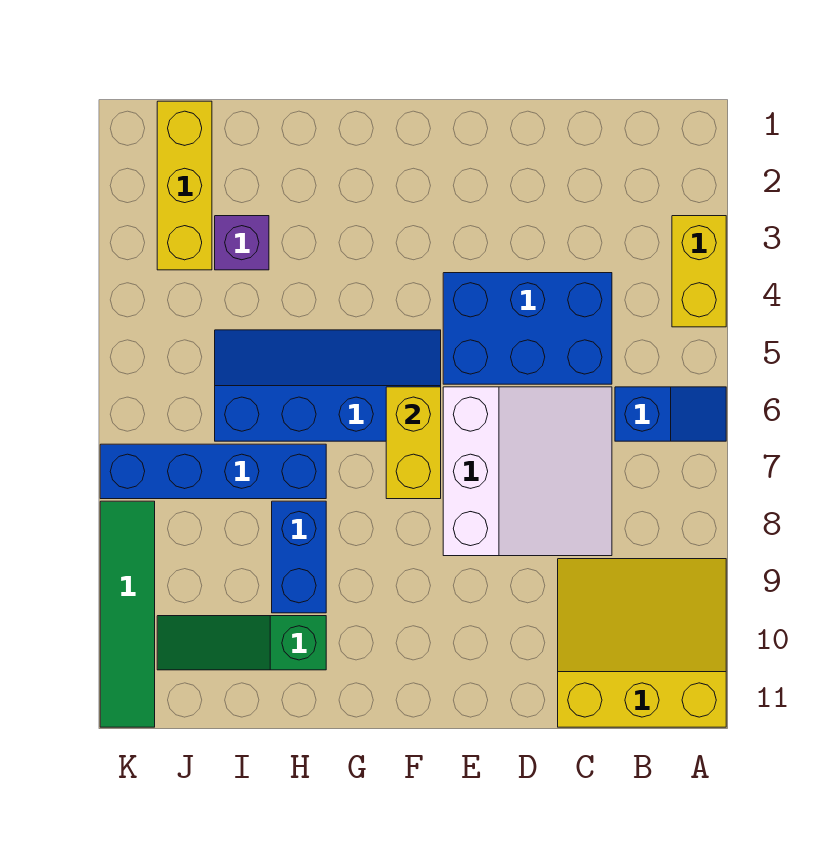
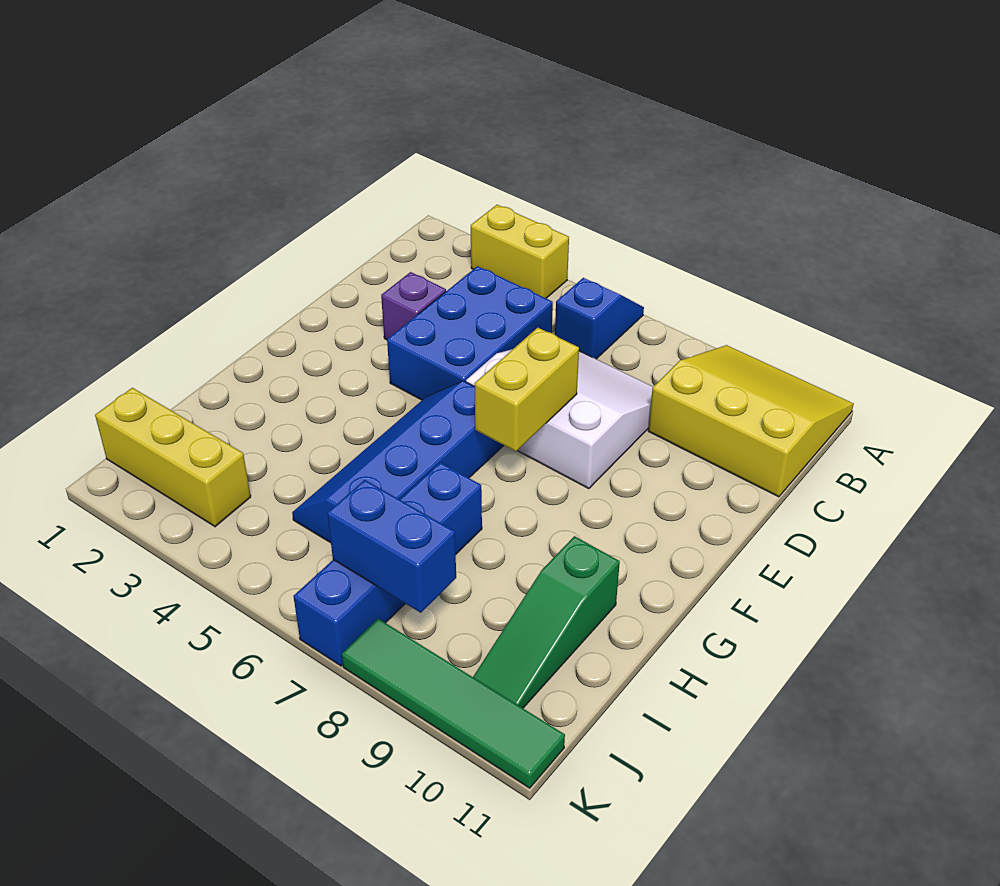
yellow 3x3 slope [558,559,726,727] -> yellow 3x3 slope turned to [648,345,854,497]
yellow 1x2 brick [386,387,441,499] -> yellow 1x2 brick turned to [474,328,579,451]
blue 1x2 brick [272,501,326,613] -> blue 1x2 brick moved to [327,480,456,613]
purple 1x1 brick [215,216,269,270] -> purple 1x1 brick moved to [381,272,446,340]

